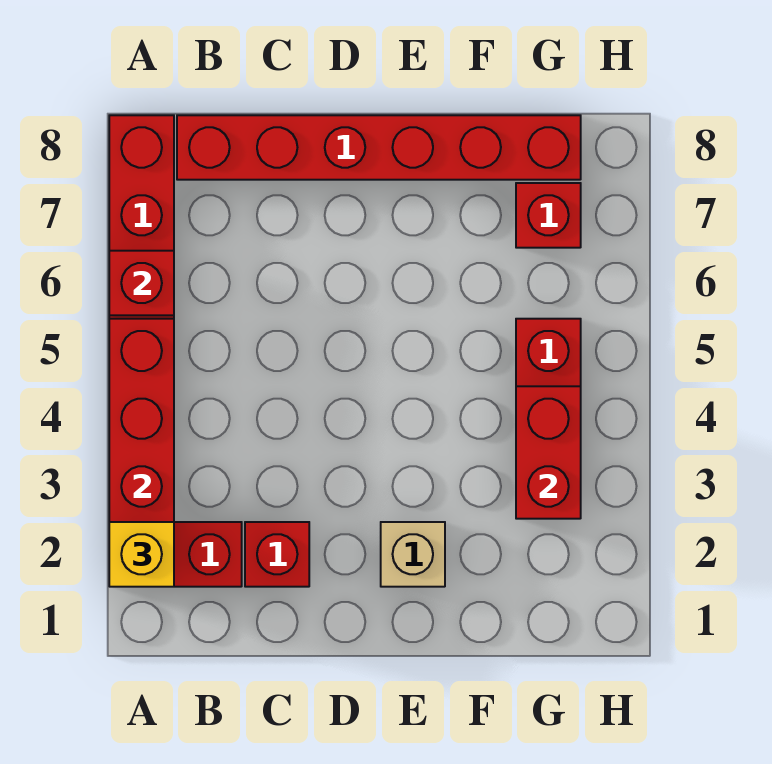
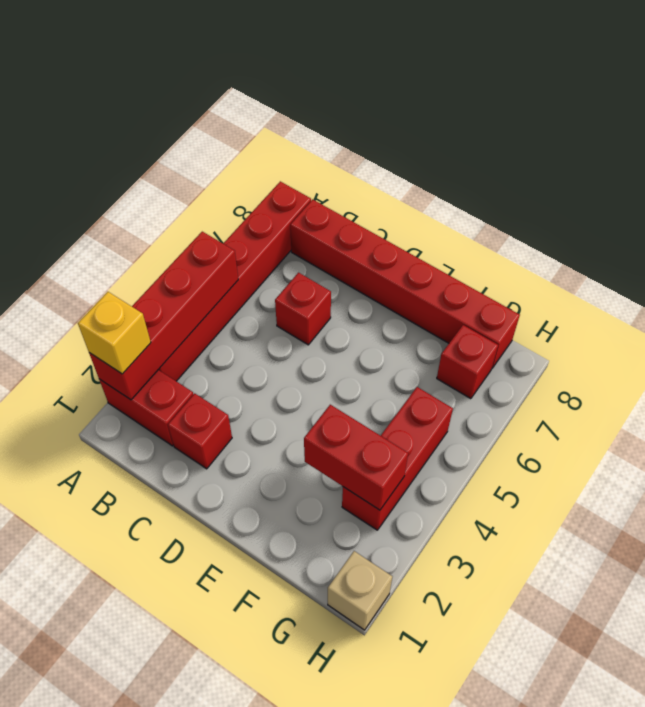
red 1x1 brick [109,251,174,315] -> red 1x1 brick moved to [275,273,331,345]
tan 1x1 brick [381,522,445,587] -> tan 1x1 brick moved to [328,551,393,630]
red 1x2 brick [516,386,581,519] -> red 1x2 brick turned to [304,405,408,510]

